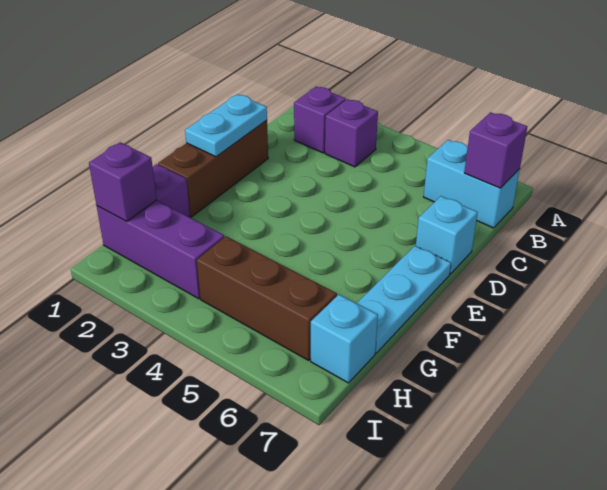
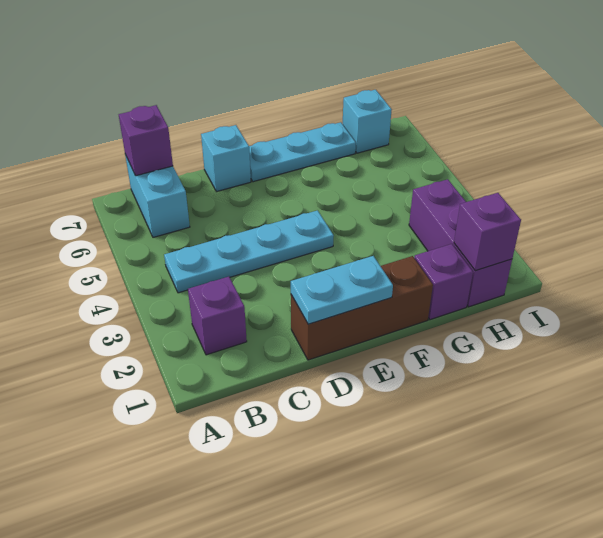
purple 1x1 brick [325,99,378,167] -> none
none -> cyan 1x4 plate [164,210,334,293]
brown 1x3 brick [197,236,337,360] -> none

